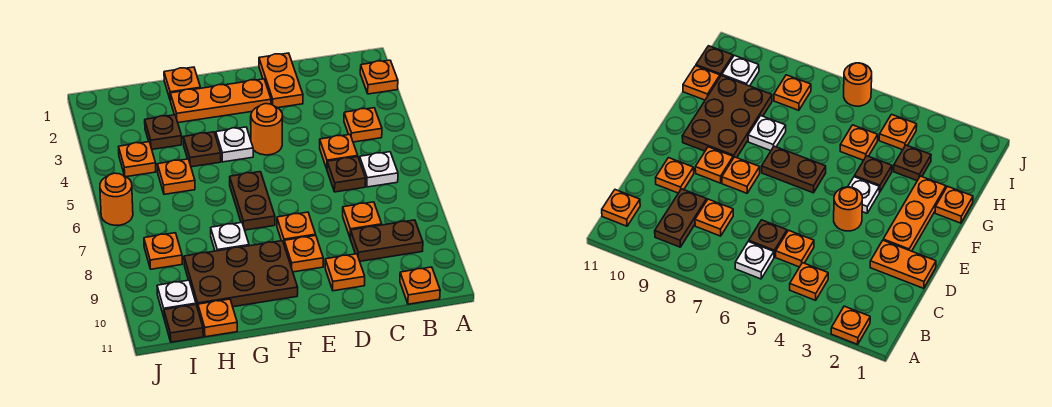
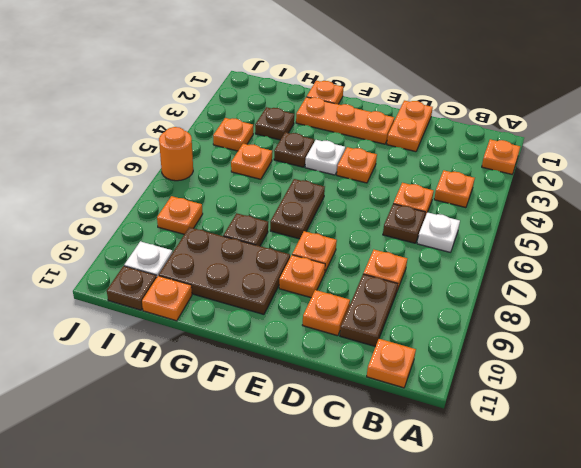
brown 1x2 plate [350,220,423,261] -> brown 1x2 plate turned to [340,274,398,347]
orange 1x1 round brick [251,104,283,155] -> orange 1x1 plate [337,147,377,183]
white 1x1 plate [211,223,249,251] -> brown 1x1 plate [223,213,268,246]

